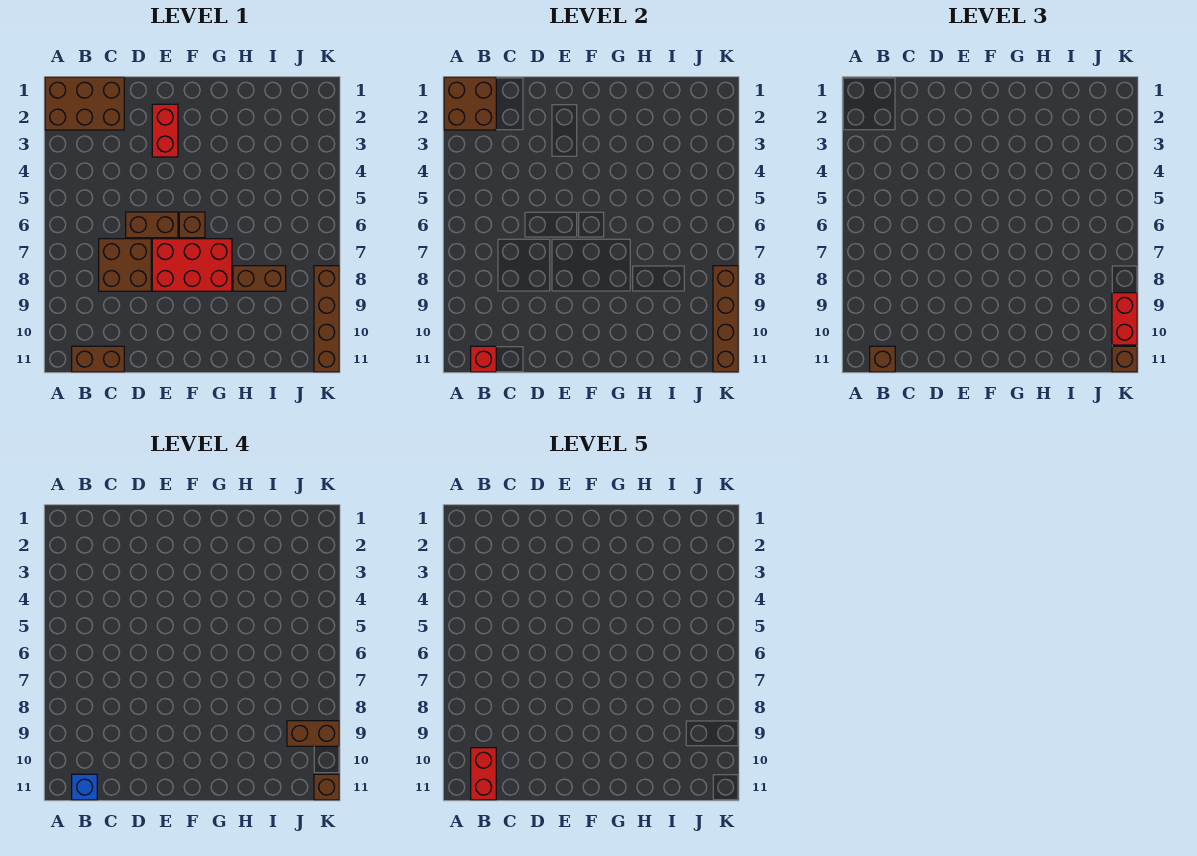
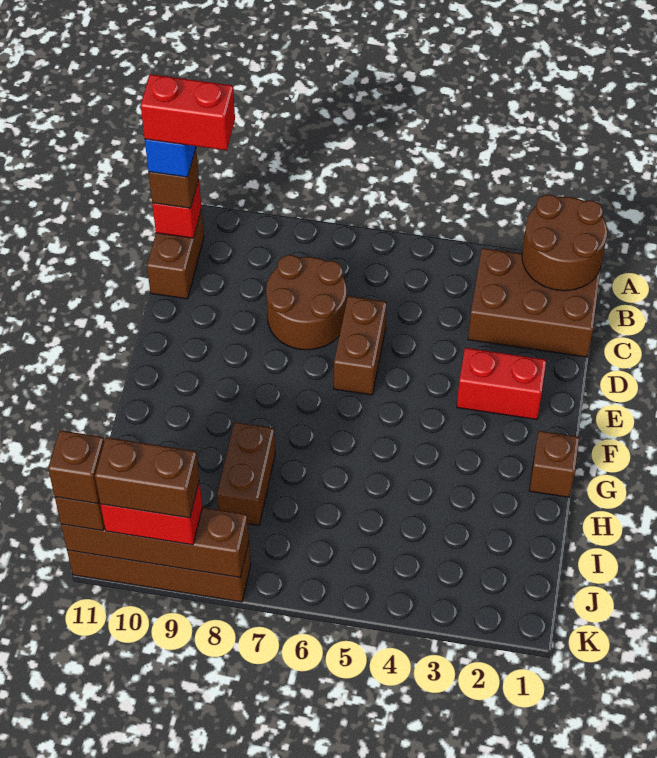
brown 2x3 brick [45,77,124,130] -> brown 2x3 brick turned to [468,248,601,357]
brown 2x2 brick [444,77,496,130] -> brown 2x2 round brick [522,195,607,291]
brown 2x2 brick [99,239,151,291] -> brown 2x2 round brick [266,255,347,350]
red 2x3 brick [152,239,232,291] -> none
brown 1x1 brick [179,212,205,238] -> brown 1x1 brick moved to [529,431,579,497]
brown 1x2 brick [287,721,339,746] -> brown 1x2 brick turned to [95,437,199,518]

